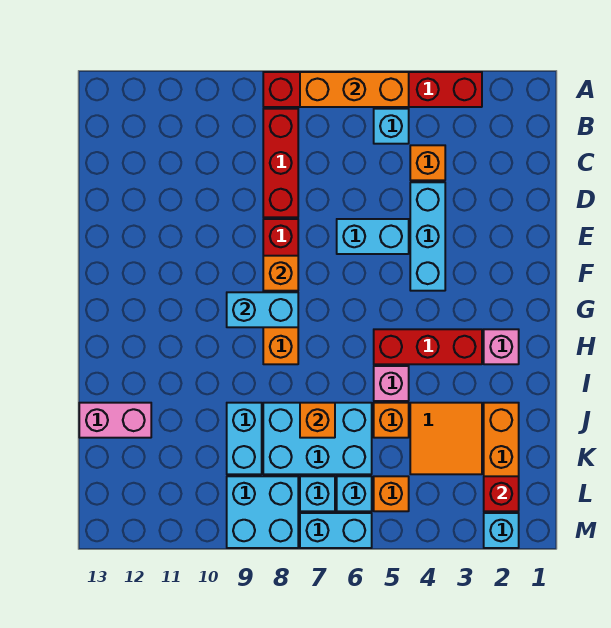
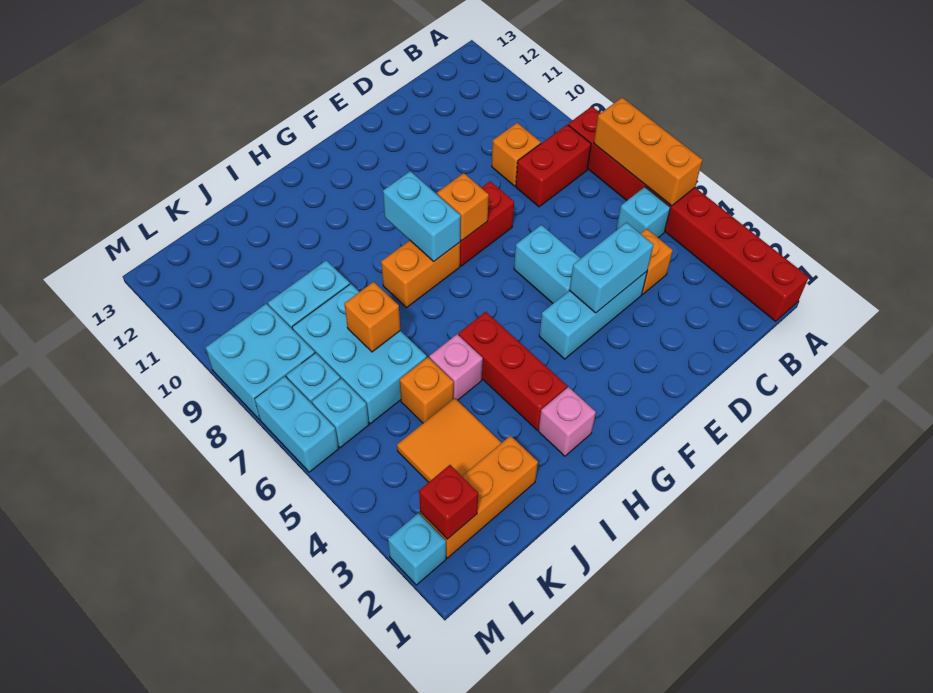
red 1x6 brick [263,72,482,107] -> red 1x8 brick [568,106,809,321]
red 1x3 brick [263,109,298,217] -> red 1x2 brick [516,125,591,207]
none -> cyan 1x2 brick [569,222,654,313]
pink 1x2 brick [79,403,151,438] -> none
orange 1x1 brick [374,476,409,511] -> orange 1x1 brick moved to [492,123,541,186]

